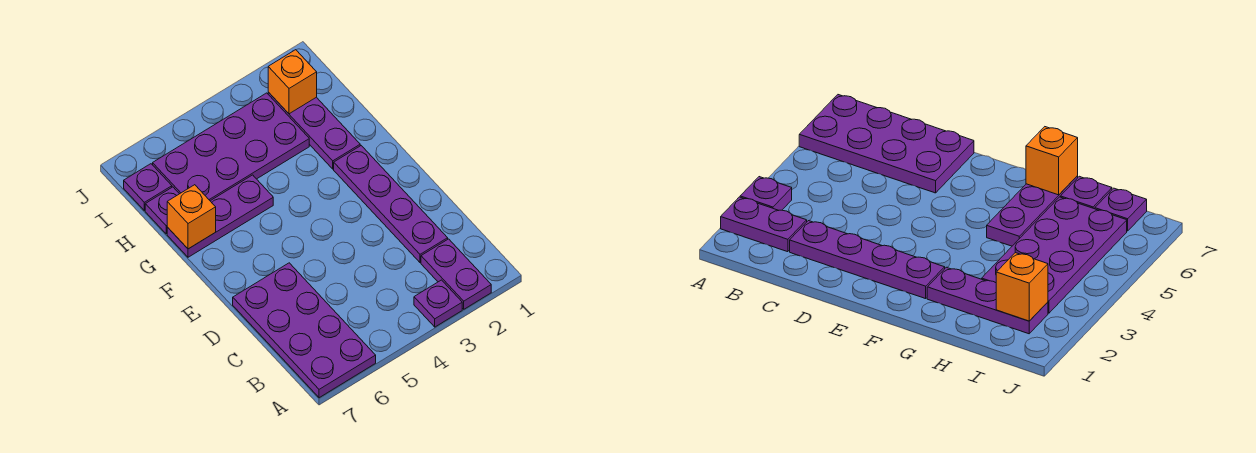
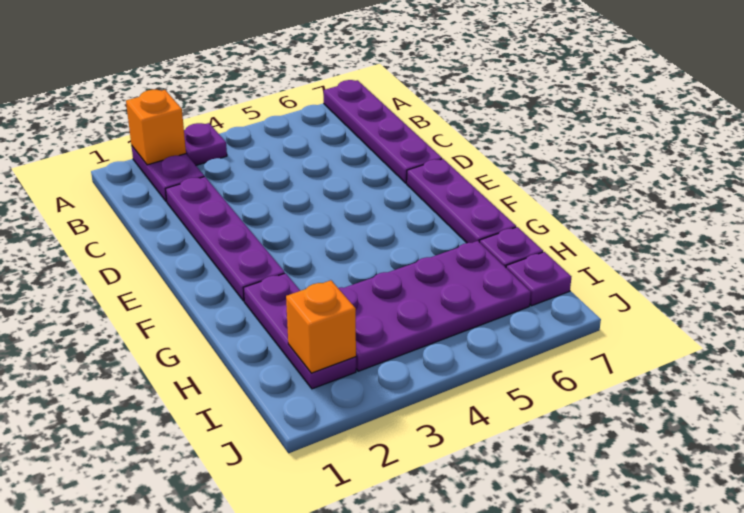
purple 2x4 plate [233,263,376,398] -> purple 1x4 plate [324,80,442,183]
purple 1x3 plate [167,175,273,257] -> purple 1x3 plate turned to [407,159,516,243]
orange 1x1 brick [167,185,216,249] -> orange 1x1 brick moved to [126,90,186,165]

